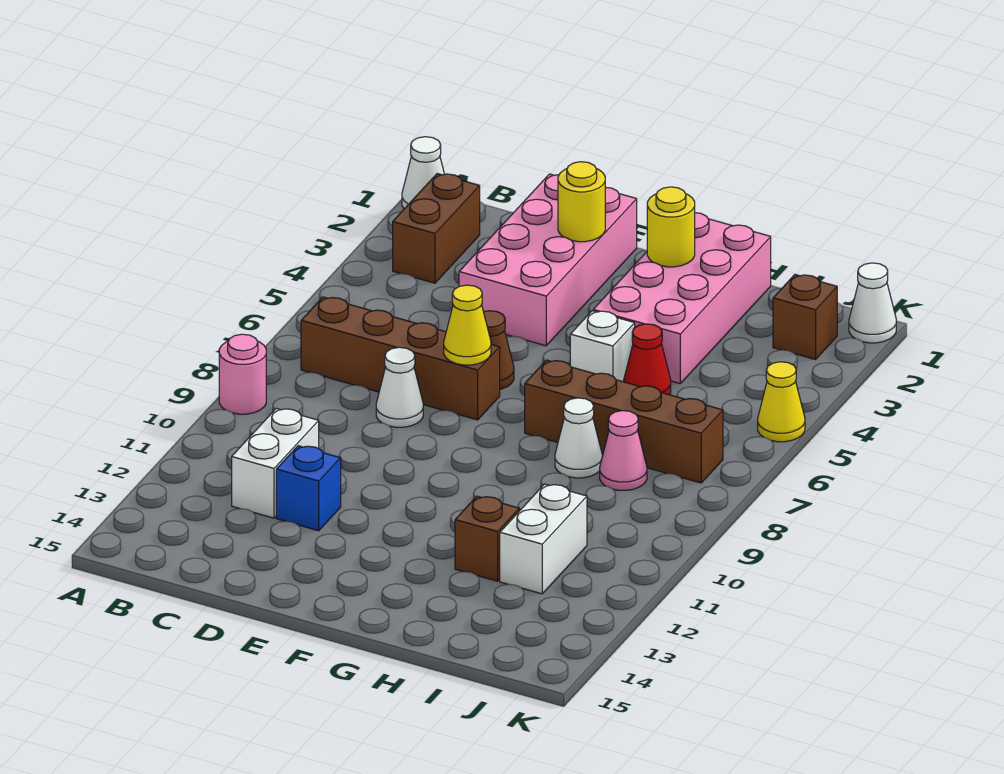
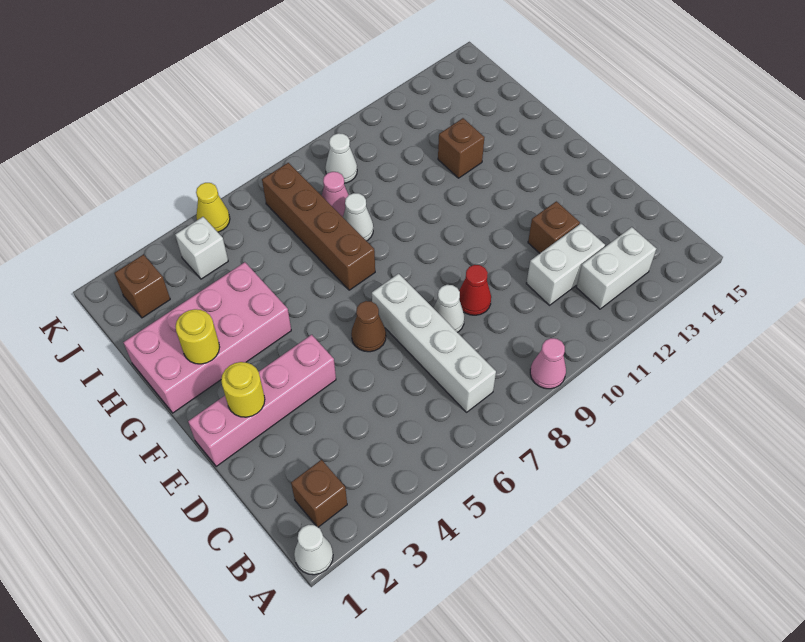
pink 1x1 round brick [219,334,266,414] -> pink 1x1 cone [530,338,566,389]
brown 1x2 brick [393,174,480,283] -> brown 1x1 brick [291,460,347,527]
brown 1x4 brick [301,297,500,420] -> white 1x4 brick [372,274,496,412]
pink 2x4 brick [459,174,637,346] -> pink 1x4 brick [188,335,336,467]
blue 1x1 brick [276,446,341,531] -> brown 1x1 brick [528,201,580,253]
yellow 1x1 cone [444,285,491,365] -> none
white 1x1 brick [570,311,635,382] -> white 1x1 brick moved to [175,217,228,279]
red 1x1 cone [624,324,671,395] -> red 1x1 cone moved to [459,265,491,315]
white 1x2 brick [500,484,587,594] -> white 1x2 brick moved to [576,227,656,309]
white 1x1 cone [849,263,896,343] -> white 1x1 cone moved to [325,133,357,183]

